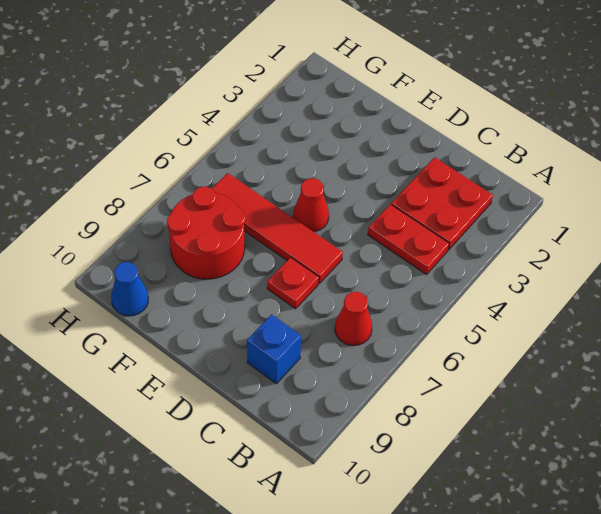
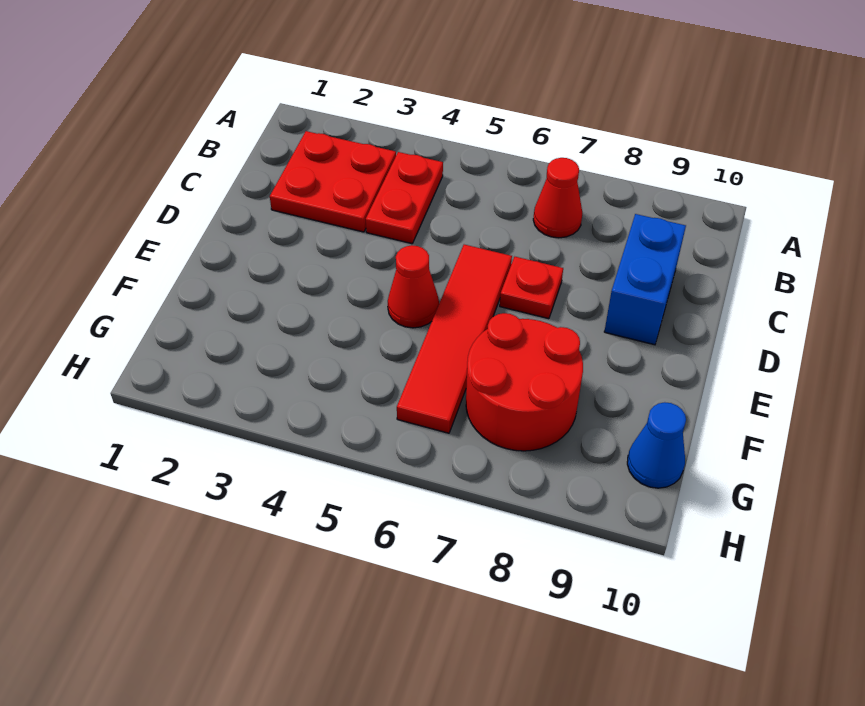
blue 1x1 brick [247,314,301,384] -> blue 1x2 brick [604,214,686,345]

